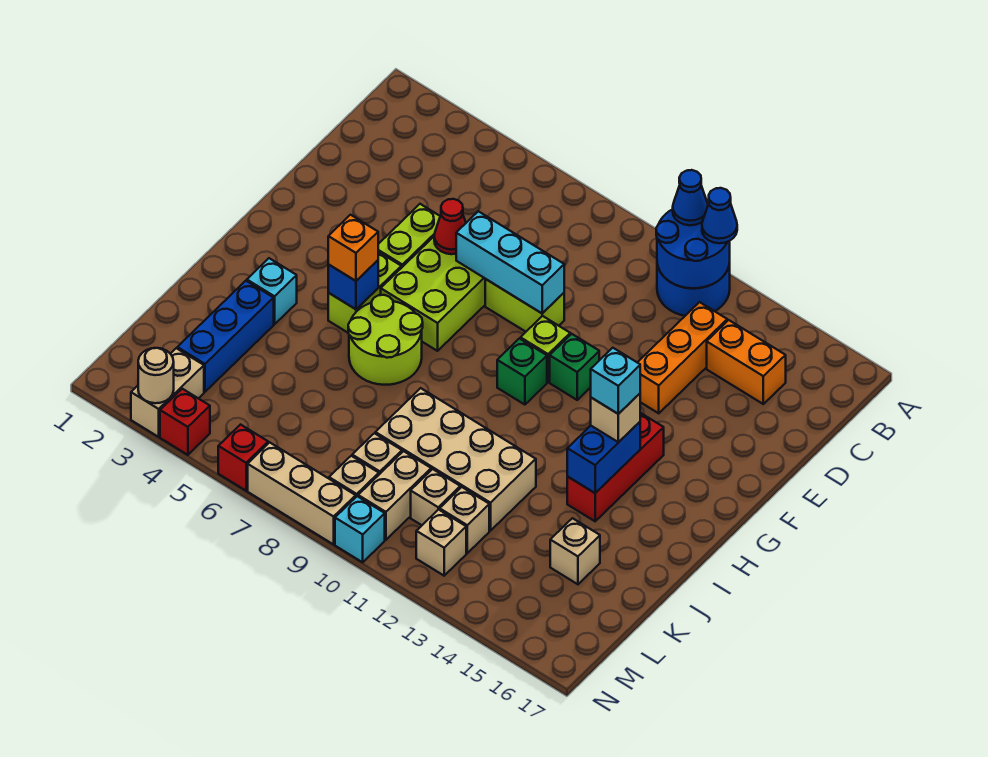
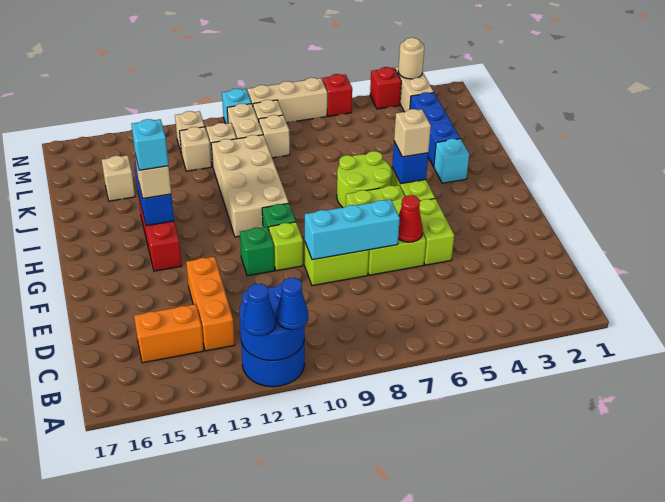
orange 1x1 brick [328,215,378,281] -> tan 1x1 brick [394,109,431,157]
tan 2x4 brick [375,388,536,531] -> tan 2x4 brick turned to [211,135,289,237]

